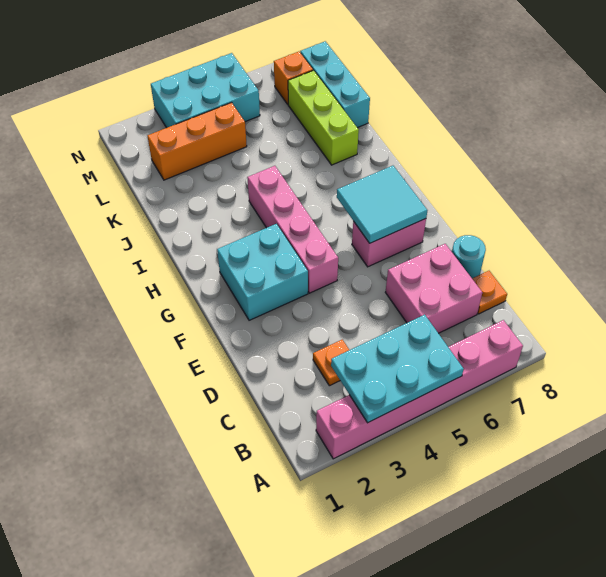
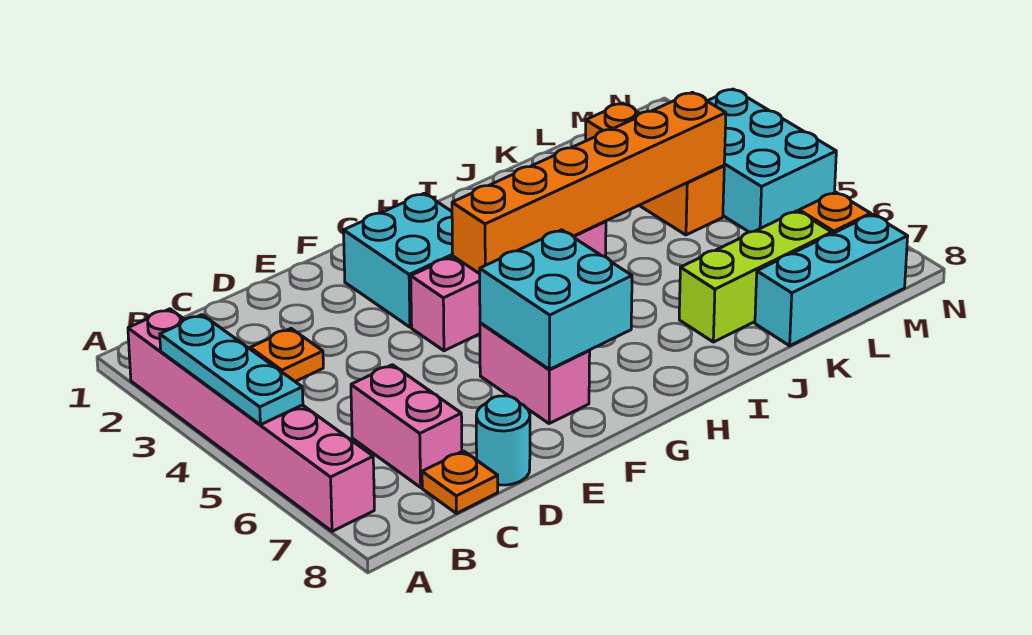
cyan 2x3 plate [331,315,464,423] -> cyan 1x3 plate [160,315,303,425]
pink 2x2 brick [385,244,482,333] -> pink 1x2 brick [351,365,462,487]
cyan 2x2 tile [337,166,427,243] -> cyan 2x2 brick [480,230,632,369]
none -> orange 1x6 brick [452,92,726,274]

